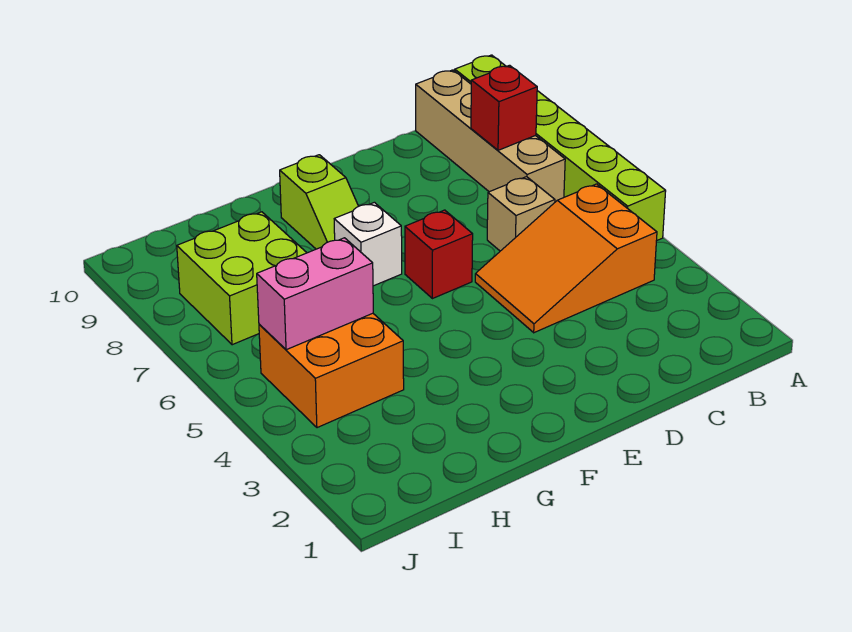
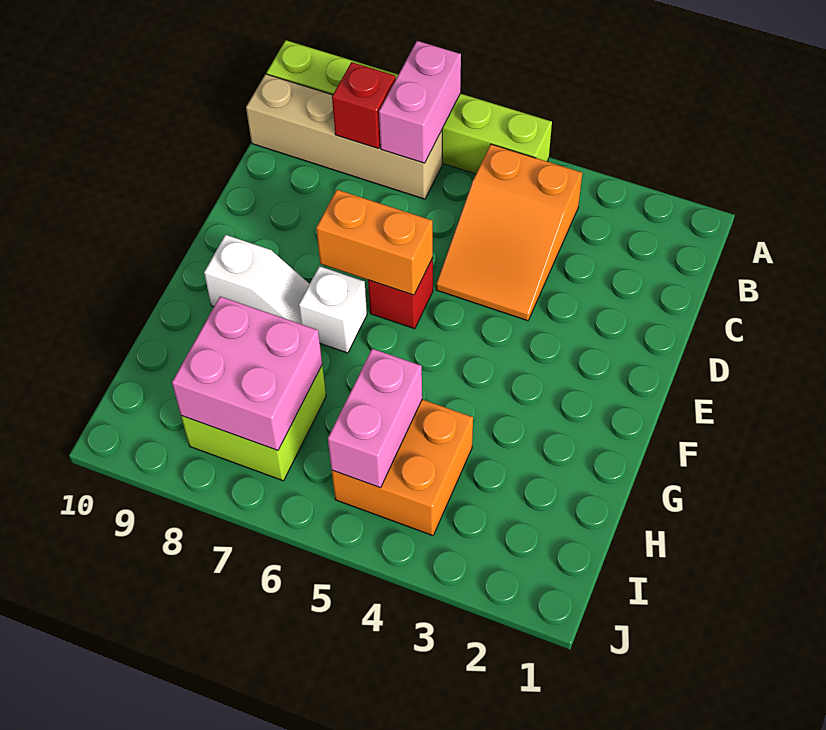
none -> pink 1x2 brick [379,41,461,163]
tan 1x1 brick [487,177,555,251] -> none
none -> orange 1x2 brick [316,190,433,295]
lime 1x2 slope [280,155,358,249] -> white 1x2 slope [204,235,309,324]
none -> pink 2x2 brick [172,296,322,450]

